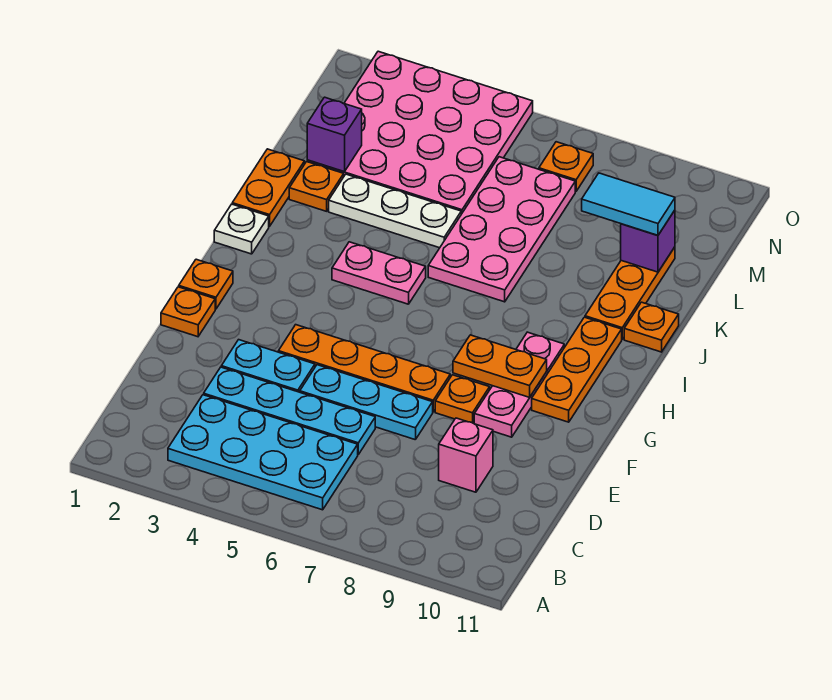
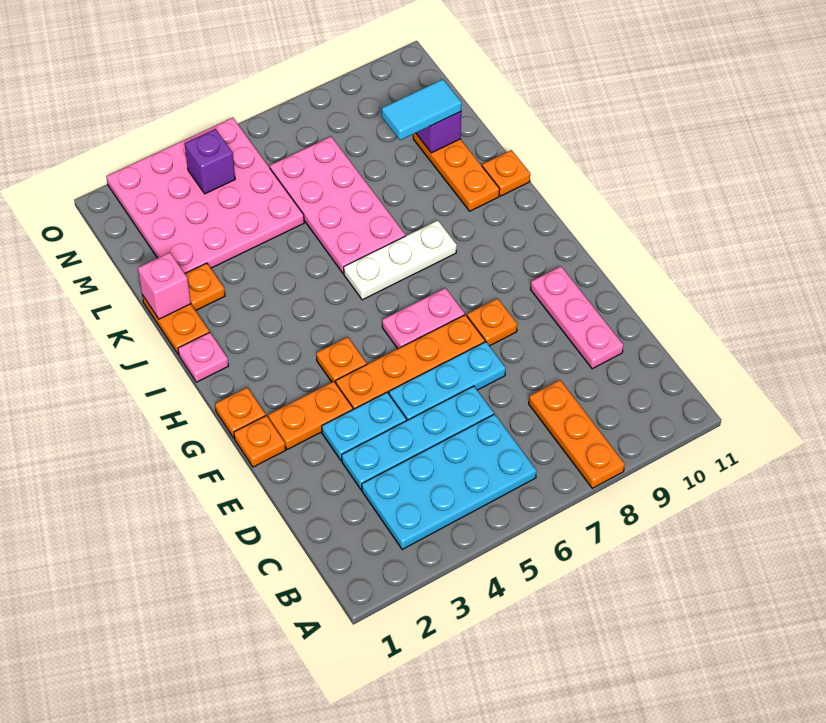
pink 1x1 brick [439,418,493,492] -> pink 1x1 brick moved to [138,253,191,319]
pink 1x3 plate [474,332,564,437] -> pink 1x3 plate moved to [531,266,623,369]
orange 1x2 plate [453,335,547,397] -> orange 1x2 plate moved to [268,381,353,449]
orange 1x3 plate [532,317,622,422] -> orange 1x3 plate moved to [529,380,625,488]
white 1x1 plate [214,204,269,254] -> pink 1x1 plate [178,332,229,382]
pink 1x2 plate [332,242,426,304] -> pink 1x2 plate moved to [382,288,465,349]
white 1x3 plate [329,174,461,248] -> white 1x3 plate moved to [344,221,457,300]
purple 1x1 brick [307,97,362,172] -> purple 1x1 brick moved to [185,129,235,194]
orange 1x1 plate [539,142,593,191] -> orange 1x1 plate moved to [316,337,367,383]

